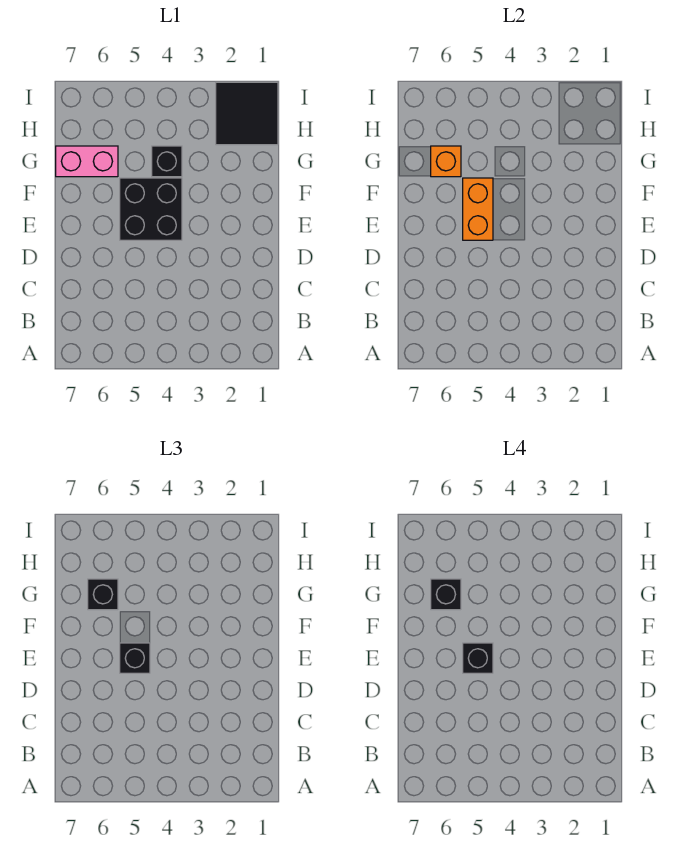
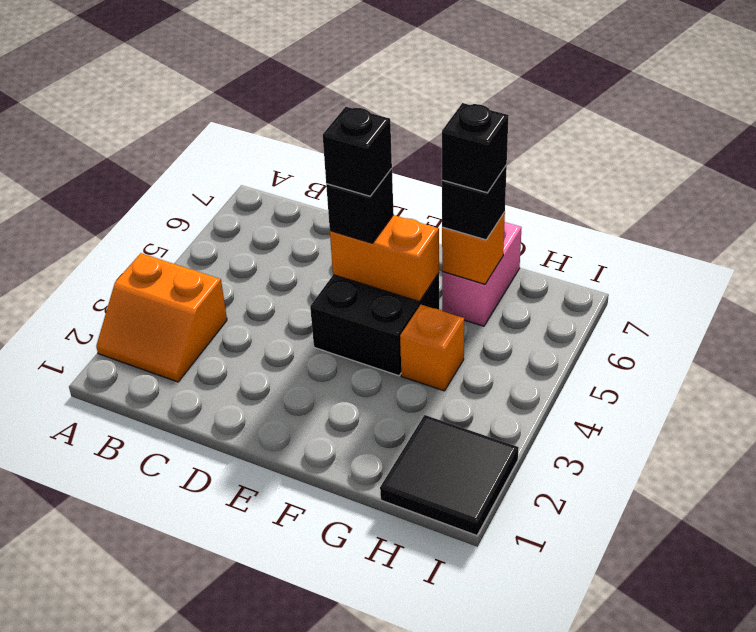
none -> orange 2x2 slope [96,253,227,382]
black 1x1 brick [152,146,182,177] -> orange 1x1 brick [400,305,464,391]

